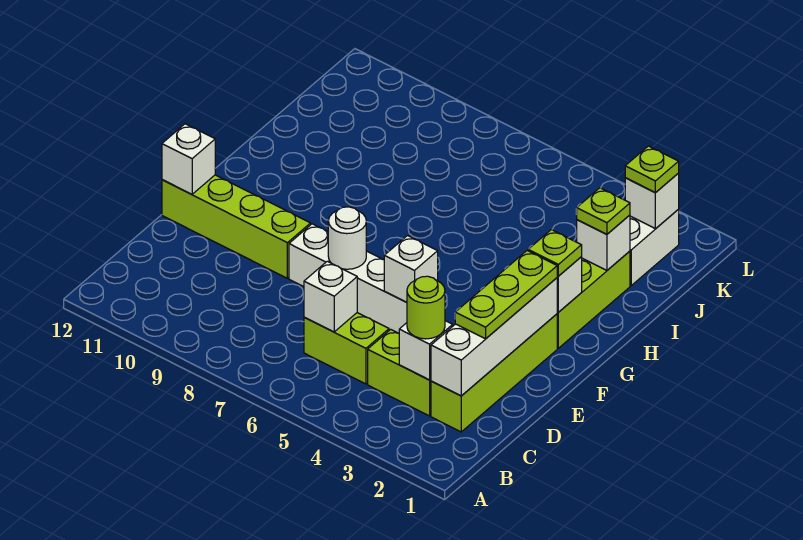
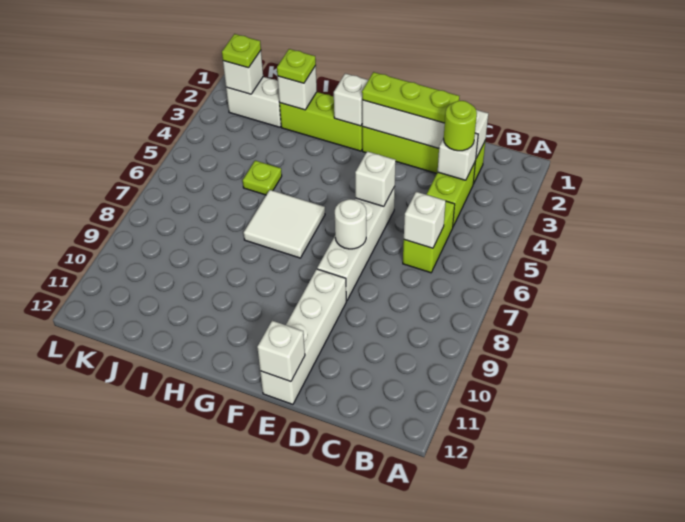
lime 1x4 brick [162,175,311,278] -> white 1x4 brick [260,269,346,404]
lime 1x1 plate [528,230,582,276] -> lime 1x1 plate moved to [243,161,282,195]
none -> white 2x2 tile [244,190,325,258]

